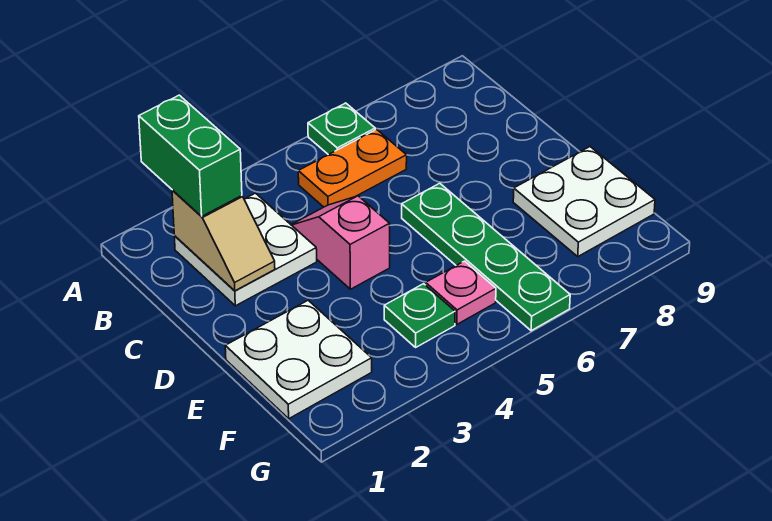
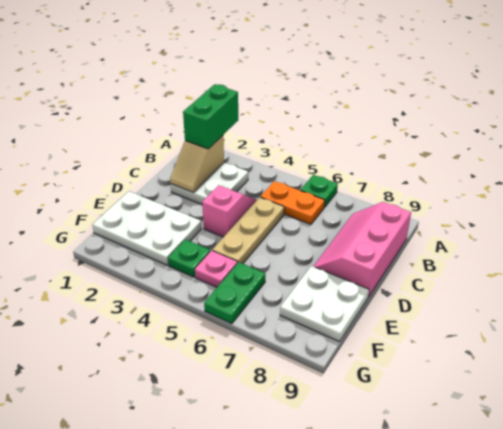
none -> pink 2x3 slope [313,202,411,297]
none -> tan 1x3 plate [212,197,284,264]
green 1x4 plate [402,183,570,331] -> green 1x2 plate [204,262,265,324]
white 2x2 plate [225,300,372,419] -> white 2x3 plate [92,191,202,265]

